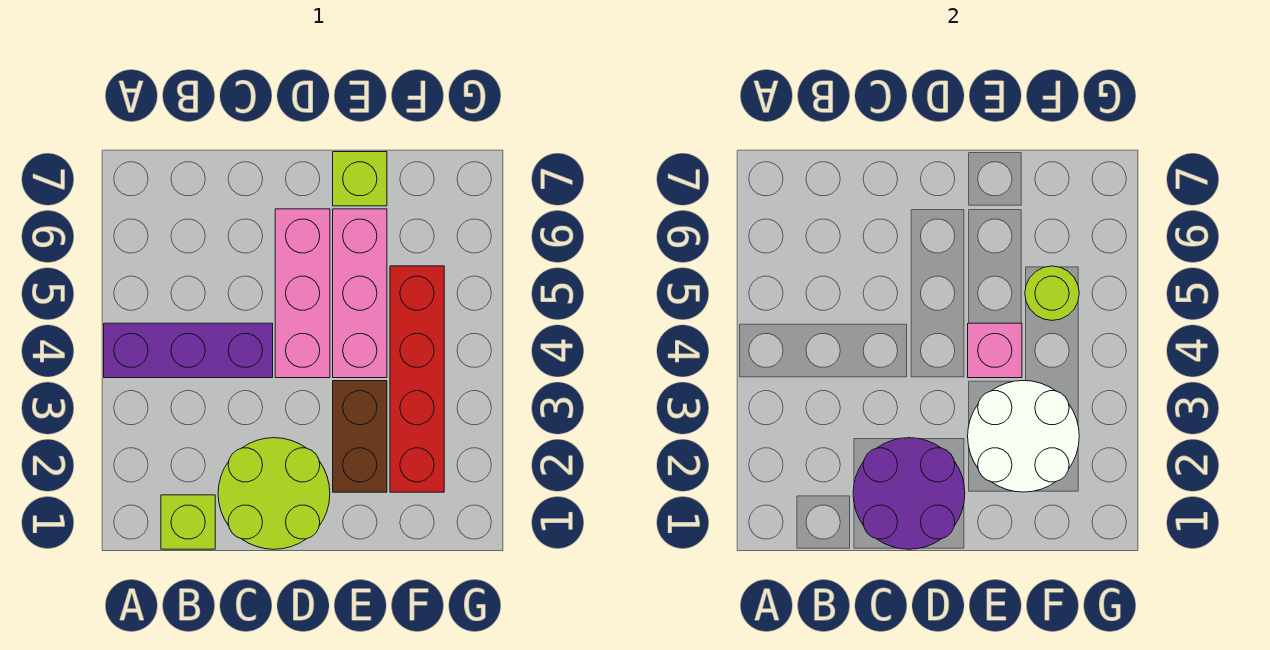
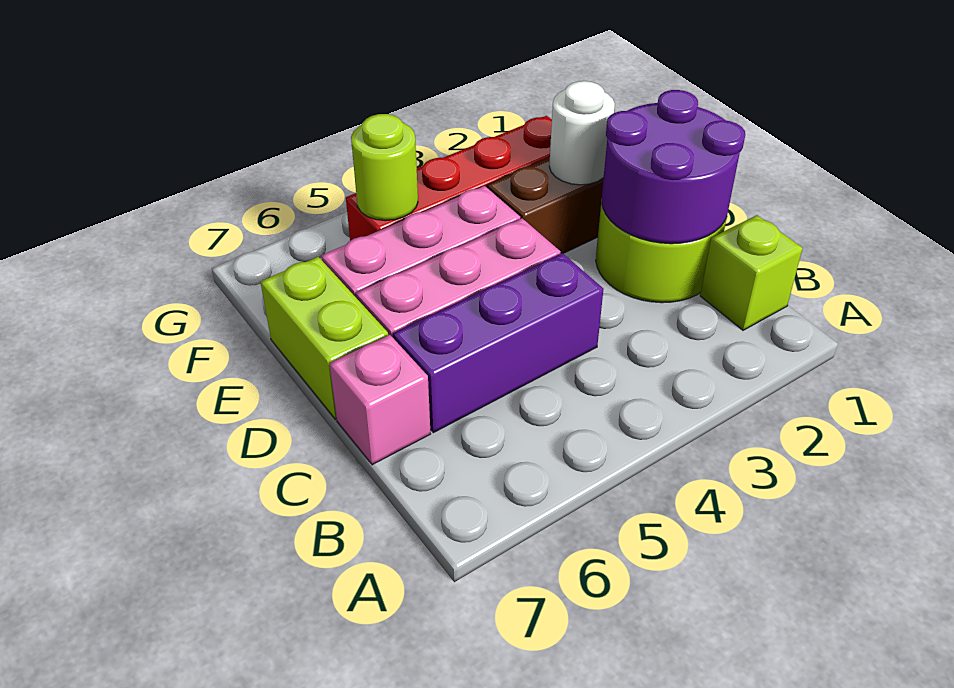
purple 1x3 brick [104,323,273,378] -> purple 1x3 brick turned to [393,253,603,433]
white 2x2 round brick [968,381,1079,492] -> white 1x1 round brick [549,81,615,185]
pink 1x1 brick [968,323,1022,378] -> pink 1x1 brick moved to [329,335,431,465]
lime 1x1 brick [333,152,387,206] -> lime 1x2 brick [260,257,388,419]

